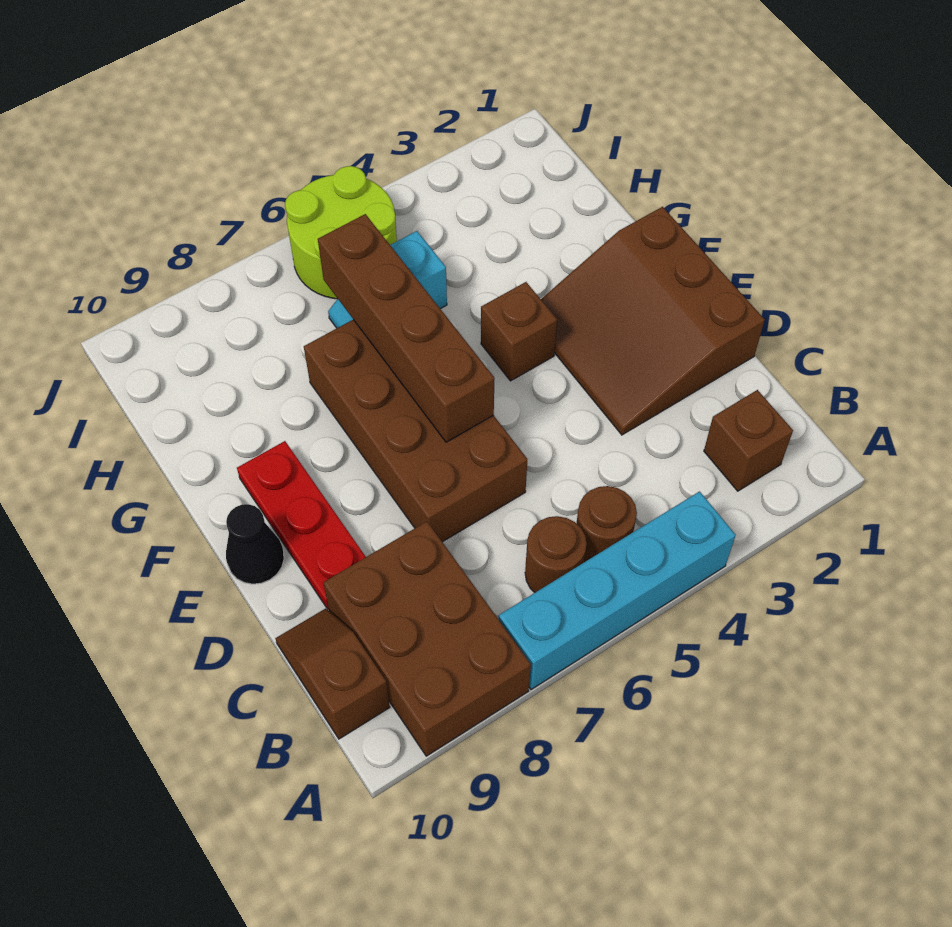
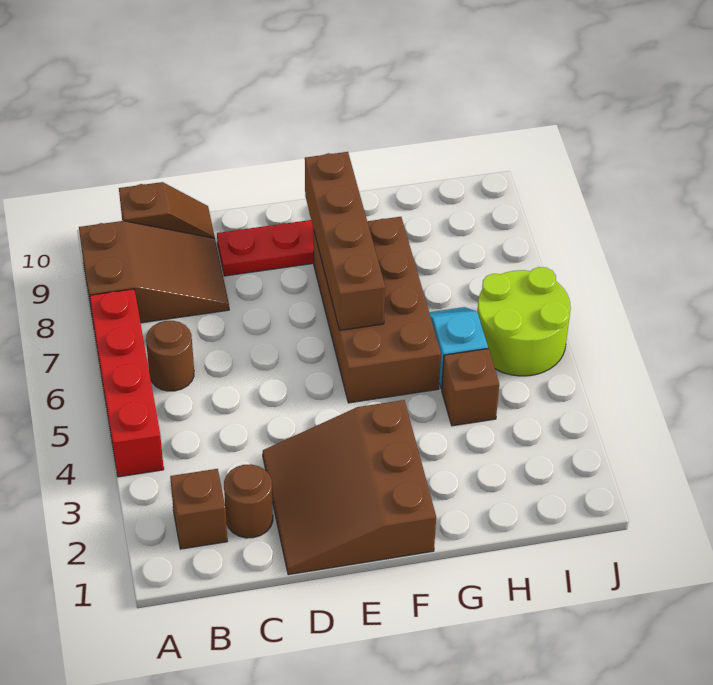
cyan 1x4 brick [499,491,736,690] -> red 1x4 brick [90,289,164,477]
brown 2x3 brick [323,522,531,756] -> brown 2x3 slope [79,221,229,323]
brown 1x1 round brick [576,486,637,562] -> brown 1x1 round brick moved to [224,464,273,538]
brown 3x3 slope [541,207,765,435] -> brown 3x3 slope turned to [263,400,436,575]
brown 2x4 brick [304,320,527,542] -> brown 2x4 brick turned to [314,217,441,403]
brown 1x4 brick [318,214,494,442] -> brown 1x4 brick turned to [305,152,385,331]
black 1x1 cone [226,504,284,584] -> none
brown 1x1 brick [481,282,557,381] -> brown 1x1 brick moved to [442,349,499,426]

